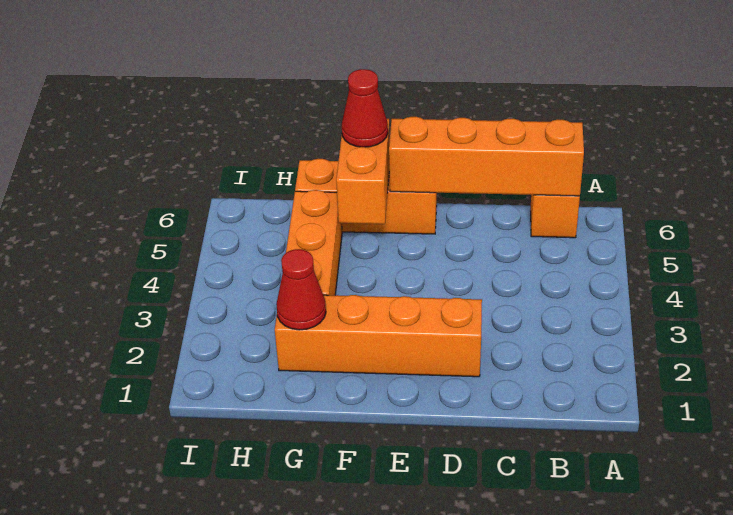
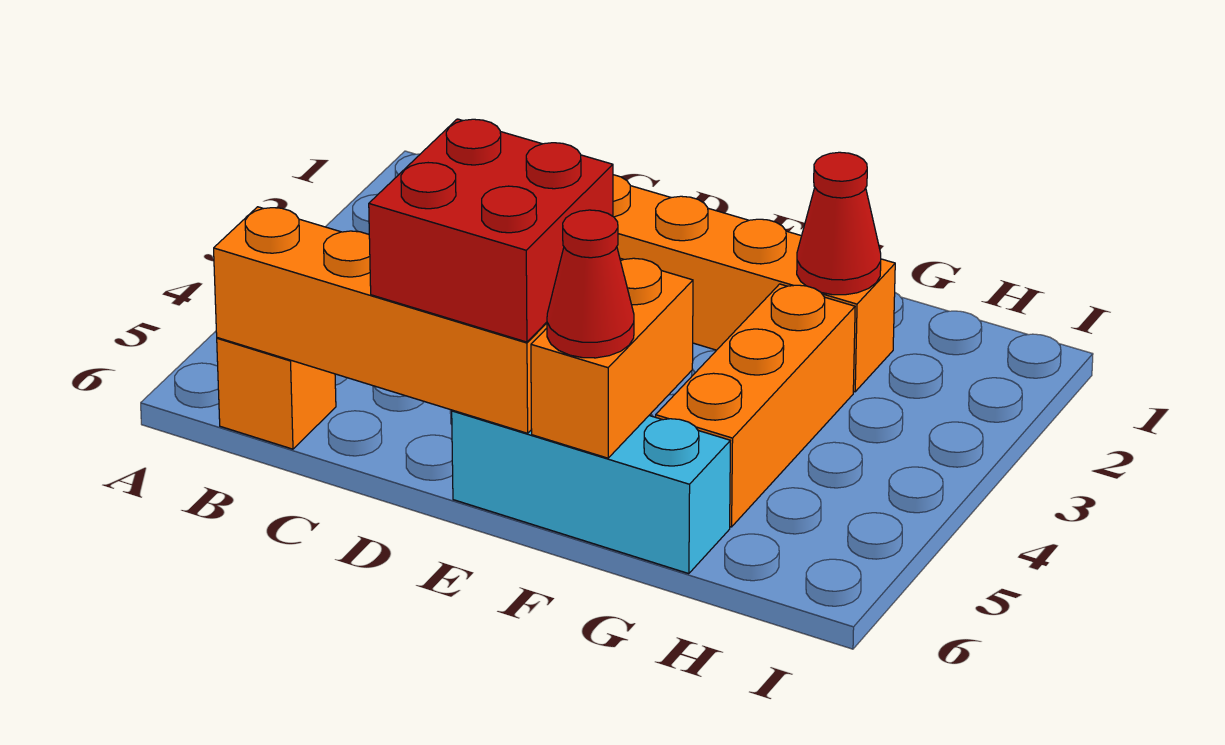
none -> red 2x2 brick [369,119,613,342]
orange 1x3 brick [295,159,437,234] -> cyan 1x3 brick [452,410,730,574]

